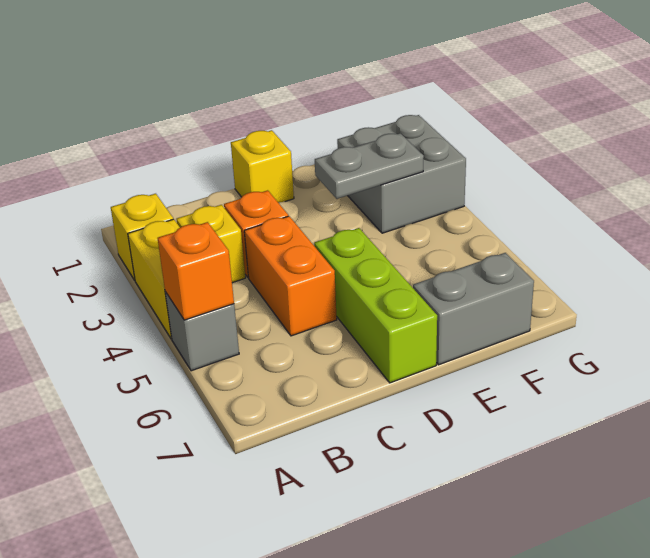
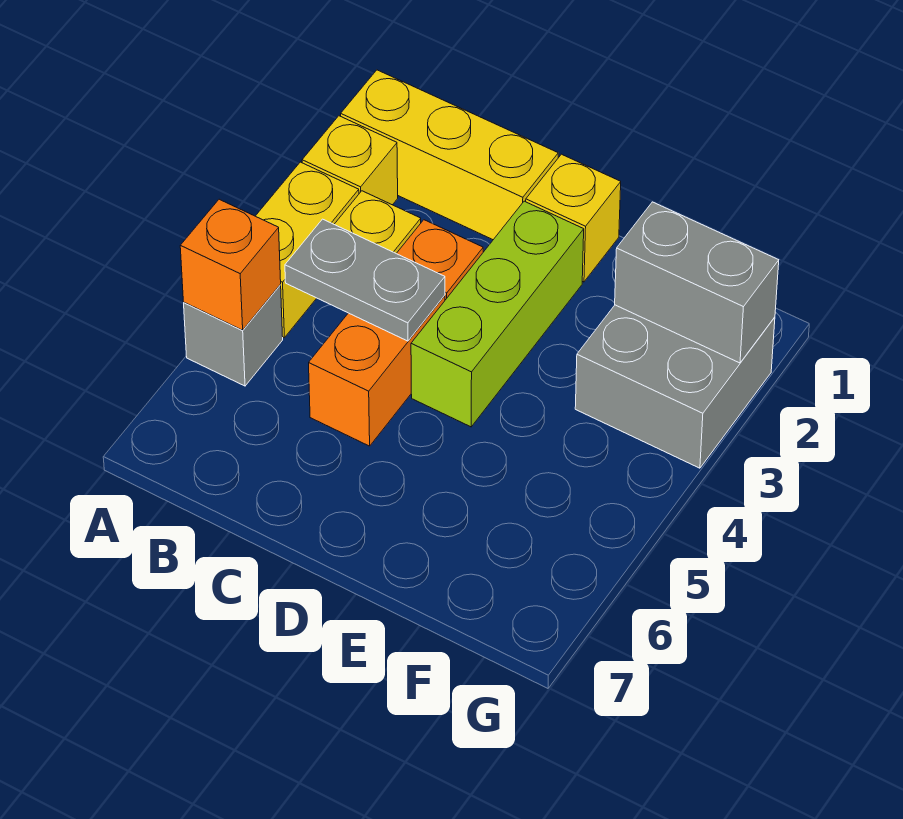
none -> yellow 1x3 brick [341,70,558,240]
lime 1x3 brick [314,228,437,383] -> lime 1x3 brick moved to [411,201,584,427]
grey 1x2 plate [315,133,424,199] -> grey 1x2 plate moved to [285,219,445,341]
grey 1x2 brick [413,253,534,365] -> grey 1x2 brick moved to [615,202,779,363]

